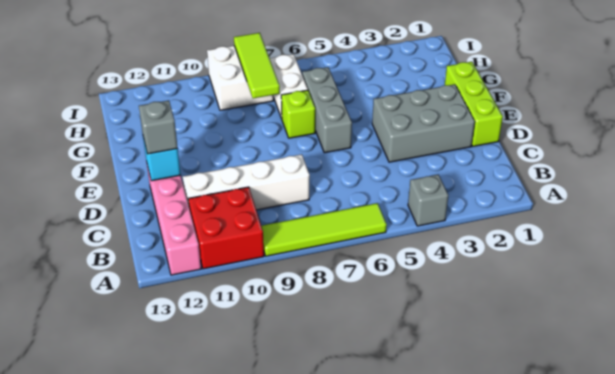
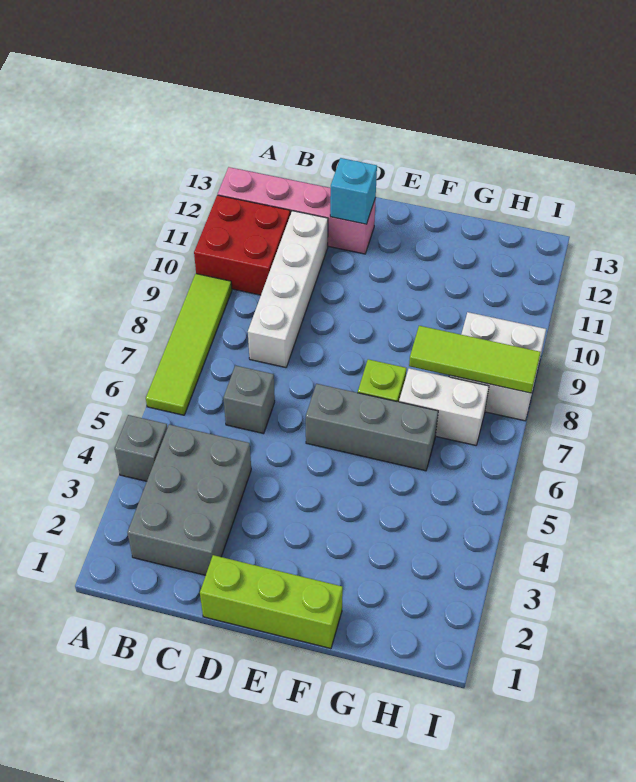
grey 2x3 brick [372,84,475,162] -> grey 2x3 brick moved to [127,424,251,575]
grey 1x1 brick [139,100,178,154] -> grey 1x1 brick moved to [224,366,275,434]

